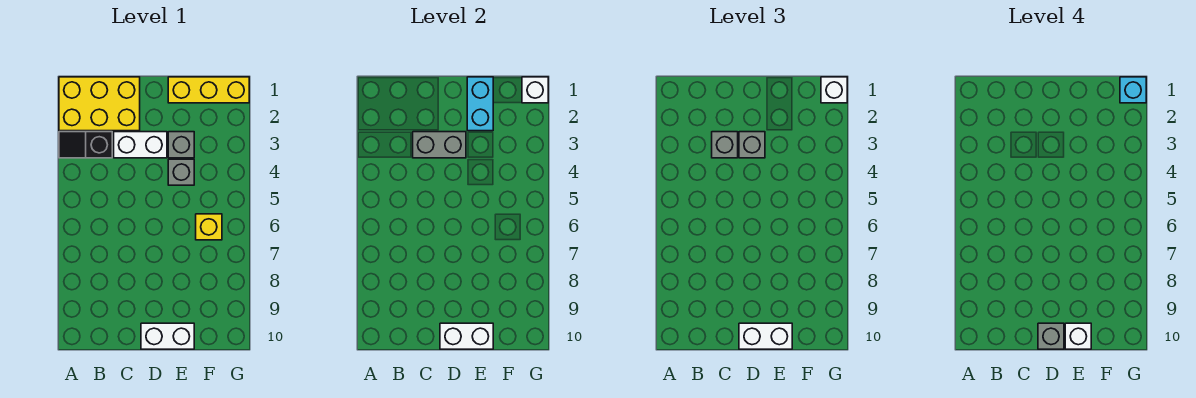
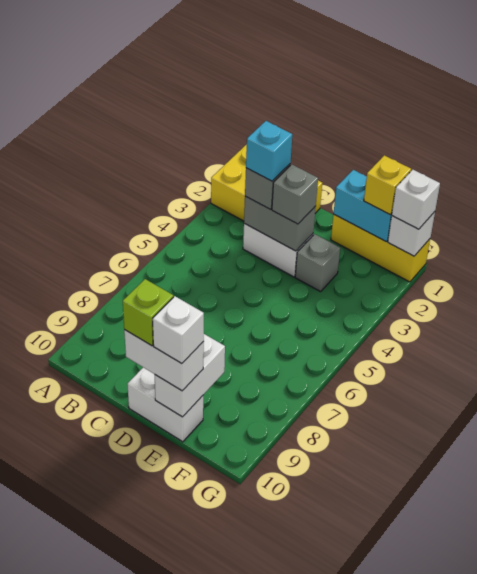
black 1x2 slope [59,132,112,158] -> none
white 1x2 brick [440,323,493,349] -> white 1x2 brick turned to [155,334,225,417]
grey 1x1 brick [1038,323,1064,349] -> lime 1x1 brick [123,279,173,346]
cyan 1x2 brick [467,77,493,131] -> cyan 1x2 brick turned to [333,170,392,242]
grey 1x1 brick [168,159,194,185] -> none
yellow 1x1 brick [196,214,222,240] -> yellow 1x1 brick moved to [364,155,411,215]
cyan 1x1 brick [1120,77,1146,103] -> cyan 1x1 brick moved to [246,121,292,181]

